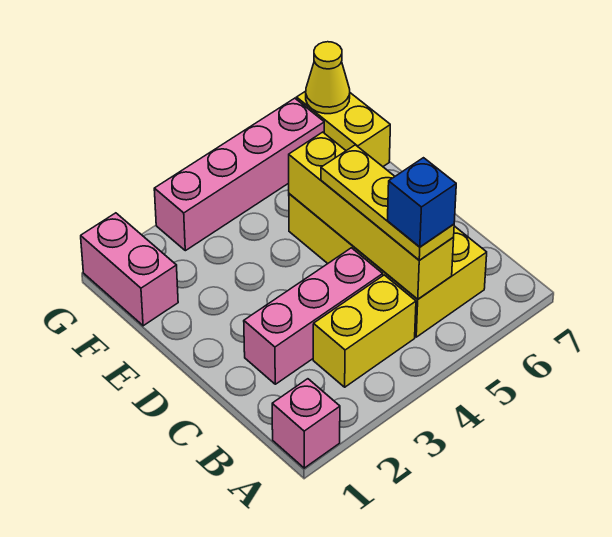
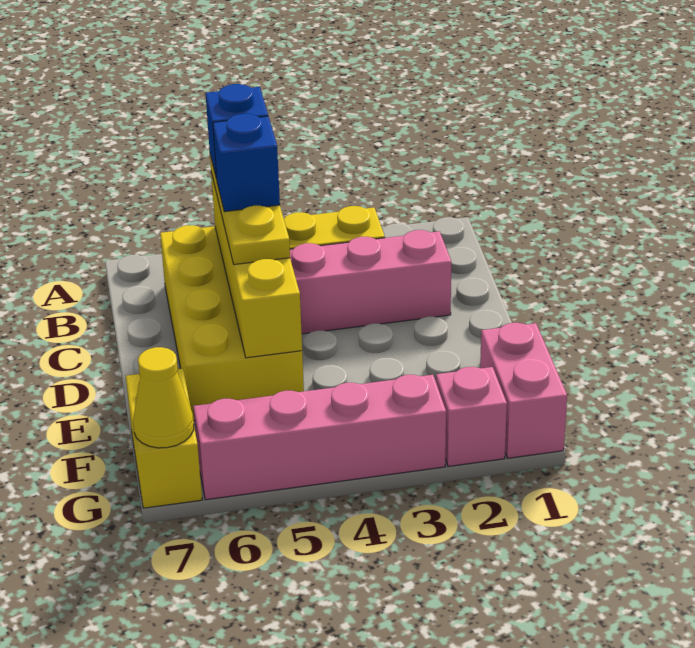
pink 1x1 brick [272,379,340,468] -> pink 1x1 brick moved to [436,367,507,466]
none -> blue 1x1 brick [213,114,280,212]

